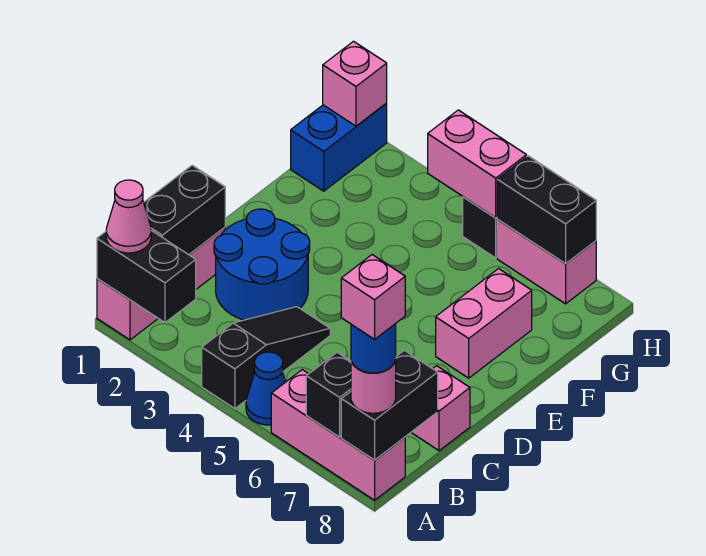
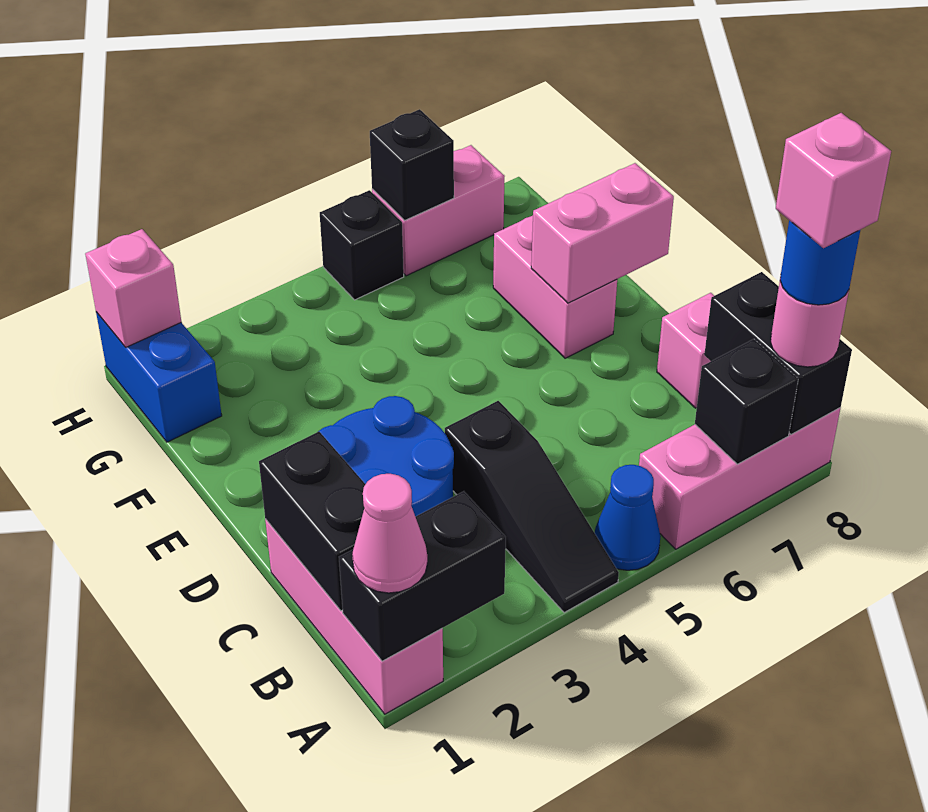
black 1x3 slope [202,307,330,409] -> black 1x3 slope turned to [445,401,619,613]
pink 1x2 brick [428,110,526,218] -> pink 1x2 brick moved to [531,163,674,303]
black 1x2 brick [497,156,596,264] -> black 1x1 brick [370,109,454,221]

